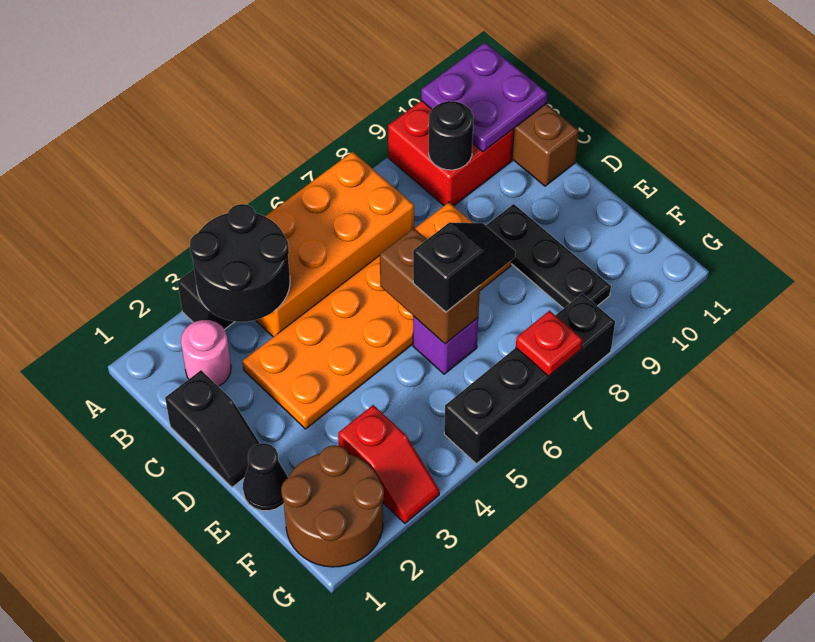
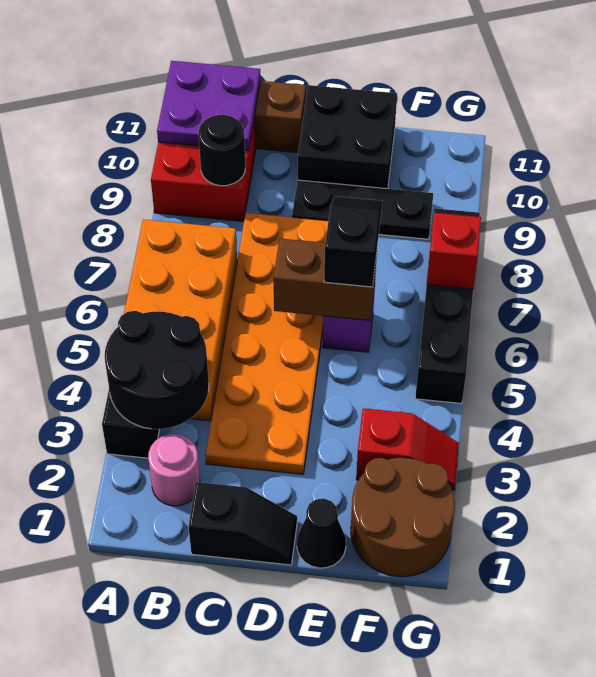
none -> black 2x2 brick [298,85,397,189]
red 1x1 plate [516,311,583,376] -> red 1x1 brick [427,213,481,289]

